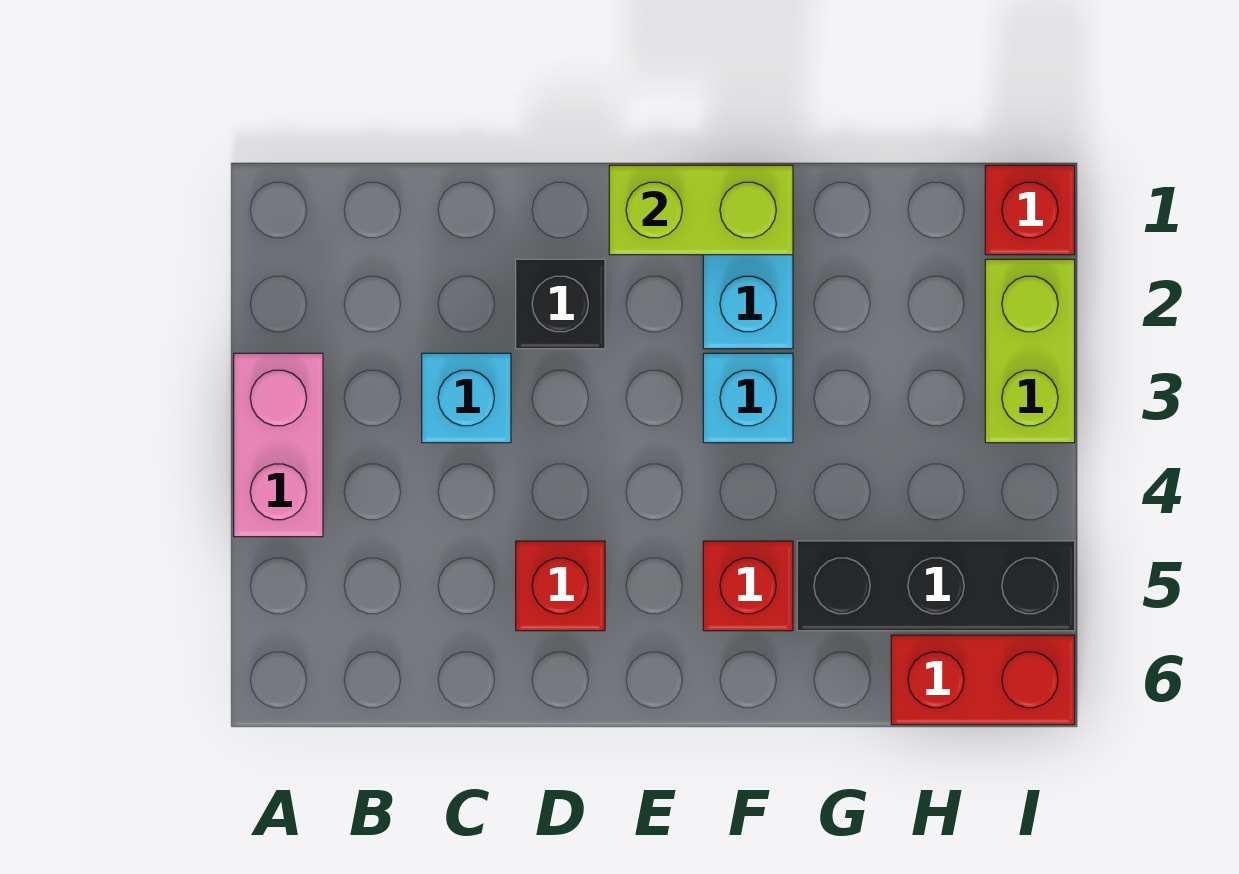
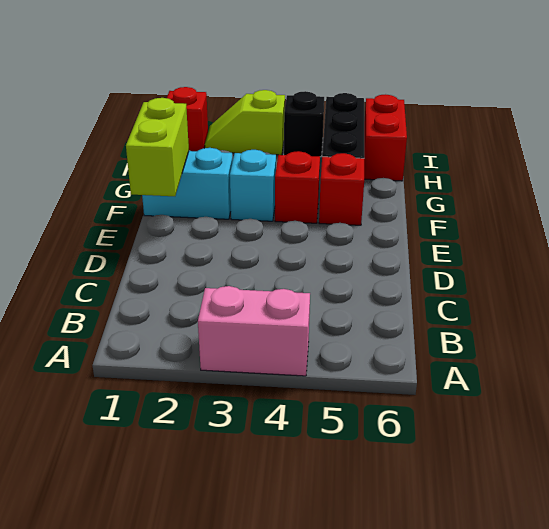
cyan 1x1 brick [422,353,511,443] -> none
black 1x1 brick [516,259,605,349] -> black 1x1 brick moved to [284,91,324,157]
red 1x1 brick [516,541,605,631] -> red 1x1 brick moved to [275,151,320,223]
lime 1x2 brick [985,259,1075,443] -> lime 1x2 slope [205,90,285,155]

